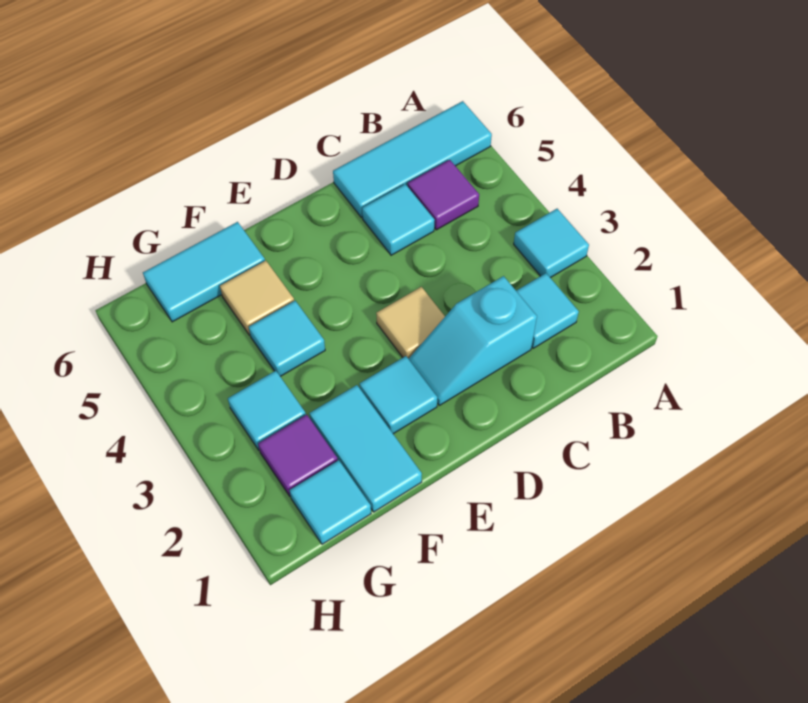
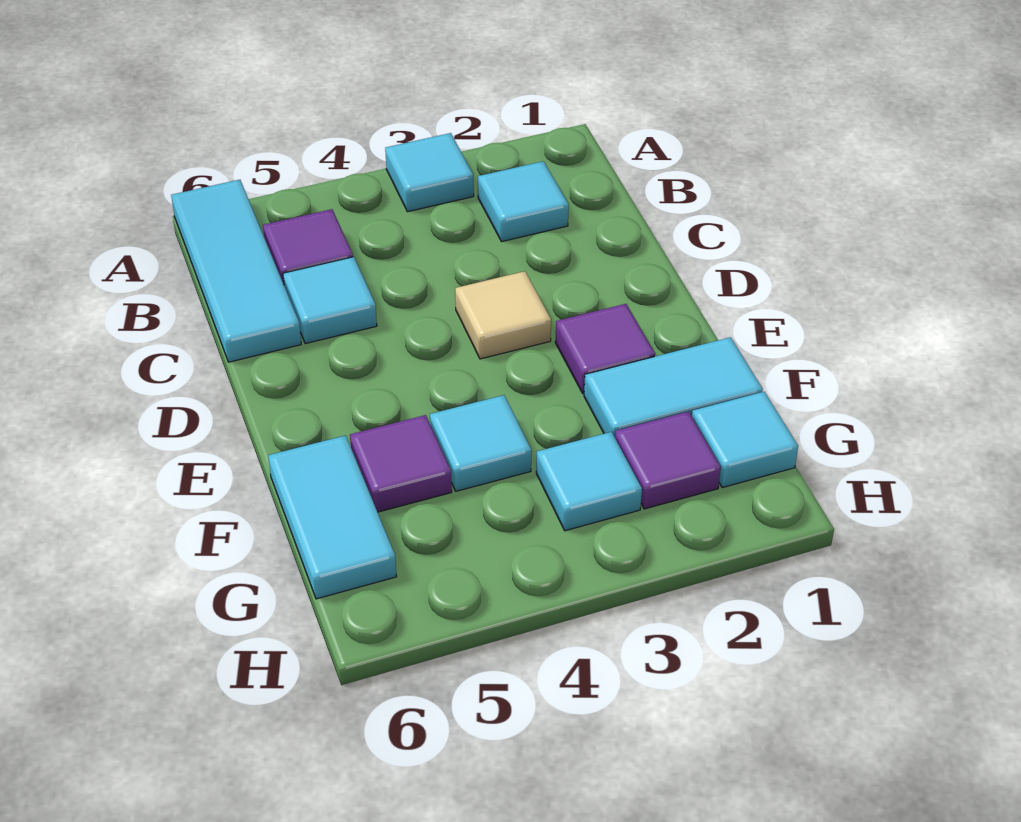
cyan 1x2 slope [409,276,537,405] -> none
cyan 1x1 tile [360,356,438,434] -> purple 1x1 tile [555,304,655,394]
tan 1x1 tile [220,261,294,335] -> purple 1x1 tile [350,415,452,512]

